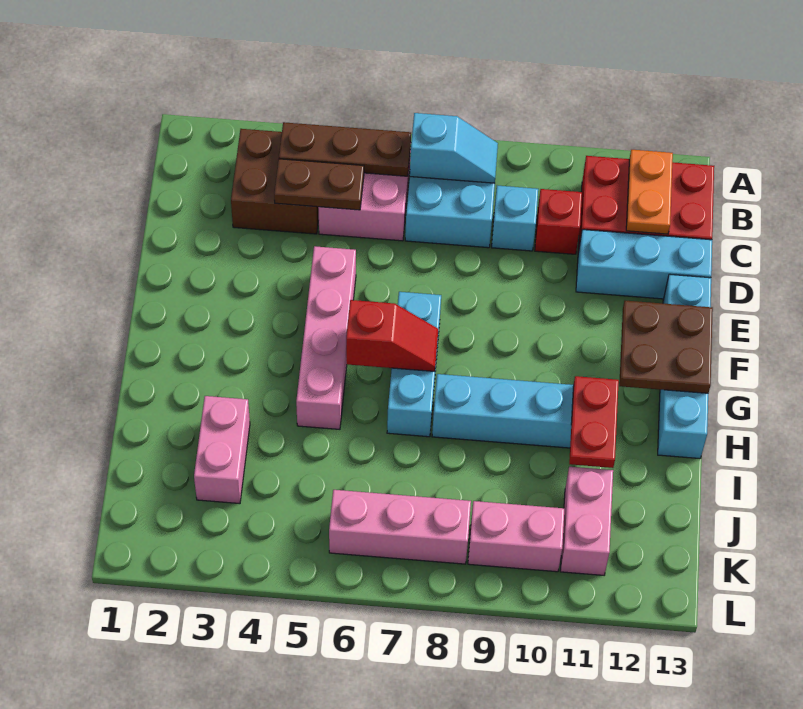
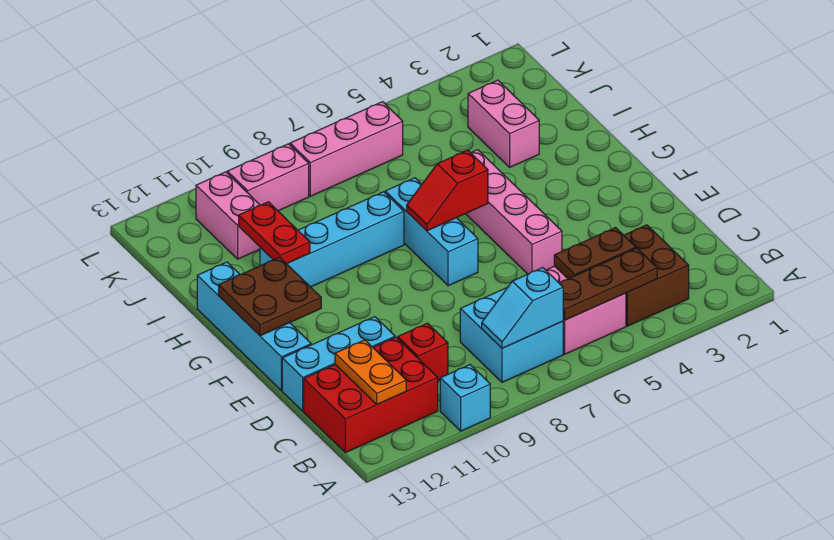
cyan 1x1 brick [492,185,538,251] -> cyan 1x1 brick moved to [440,365,490,431]

